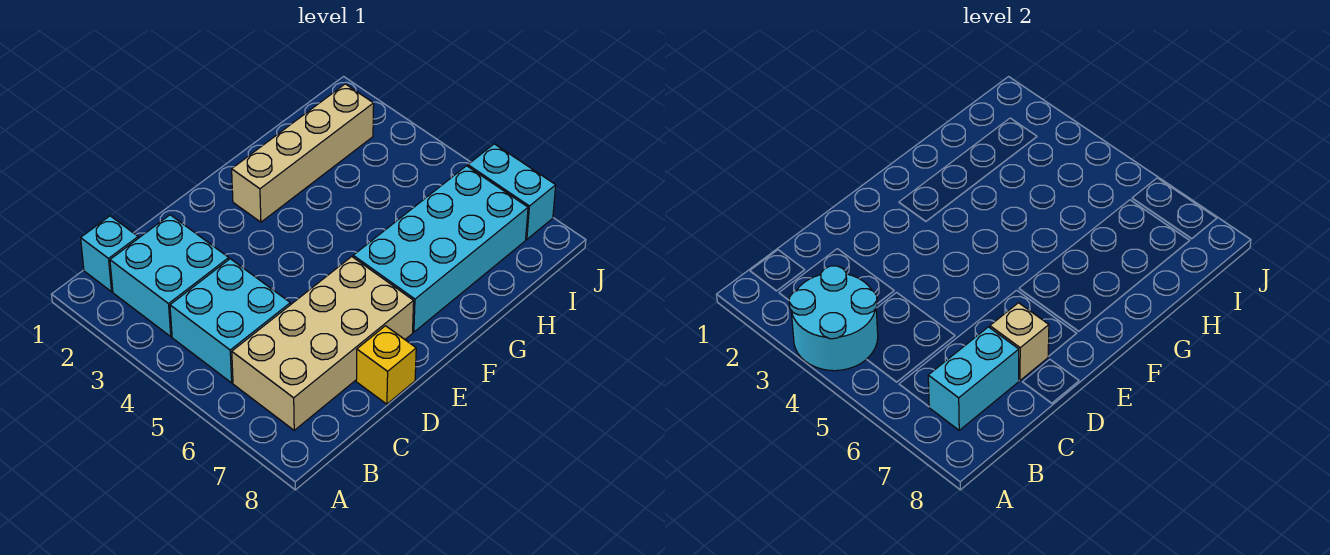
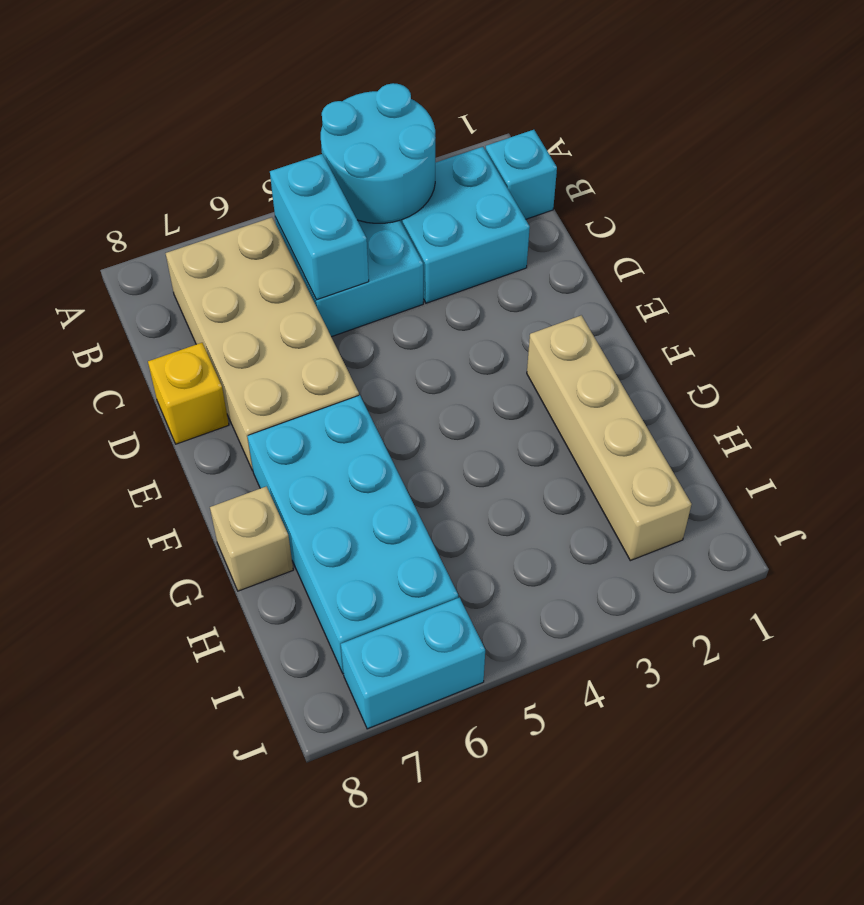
cyan 1x2 brick [928,327,1019,430] -> cyan 1x2 brick moved to [270,154,369,300]
tan 1x1 brick [990,303,1049,380] -> tan 1x1 brick moved to [210,486,293,591]

